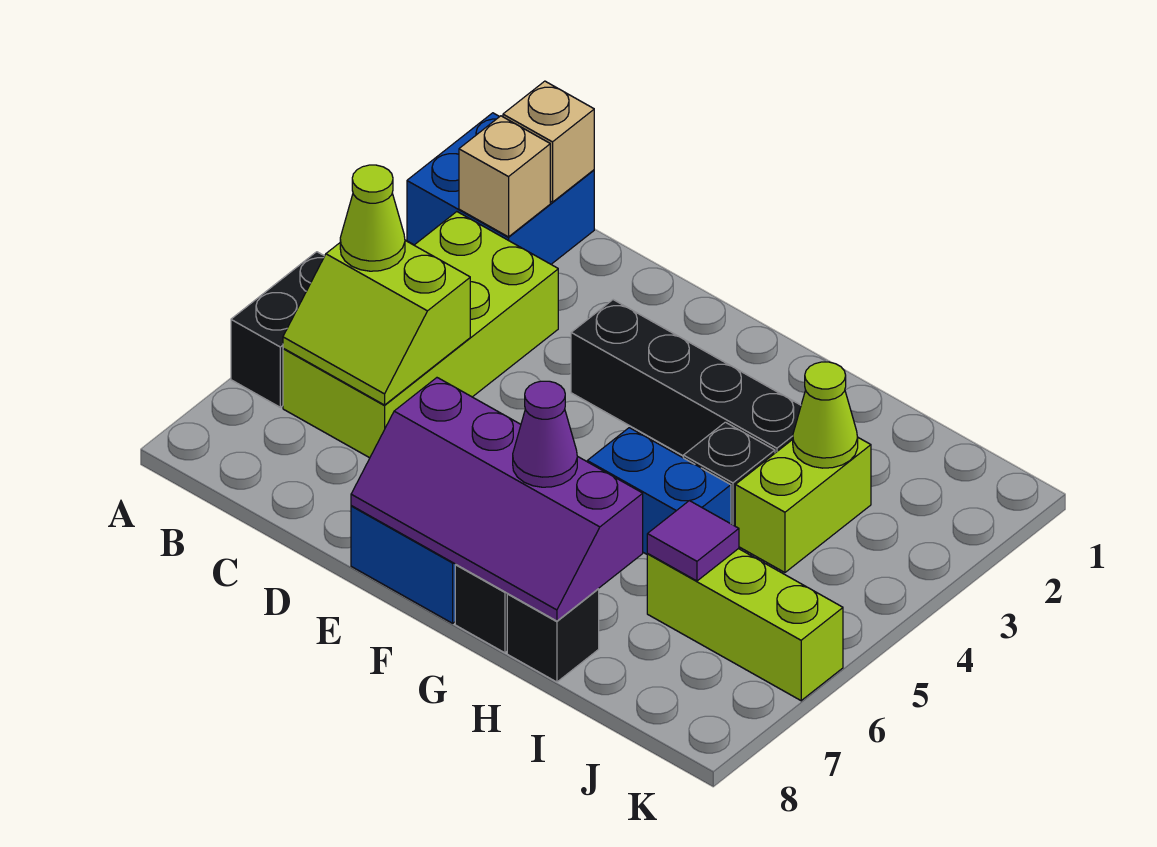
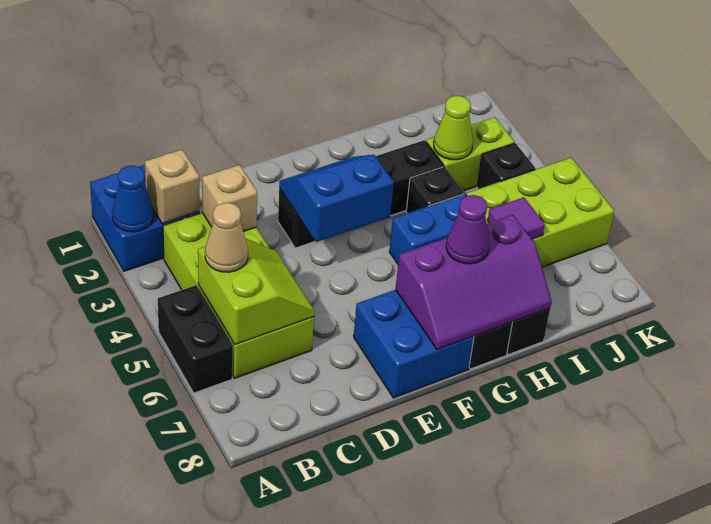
none -> blue 1x1 cone [112,166,154,232]
tan 1x1 brick [503,81,594,202] -> tan 1x1 brick moved to [202,165,257,232]
lime 2x2 slope [283,240,470,405] -> lime 2x2 slope turned to [198,238,314,344]
lime 1x1 cone [340,165,405,271] -> tan 1x1 cone [205,203,248,272]
none -> blue 2x2 slope [279,155,394,242]
purple 2x4 slope [351,378,643,621] -> purple 2x3 slope [396,215,552,350]
lime 1x2 brick [735,437,871,572] -> lime 1x2 brick turned to [426,117,514,191]
lime 1x3 brick [647,549,843,701] -> lime 2x3 brick [466,158,614,267]
none -> black 1x1 brick [477,143,535,189]

